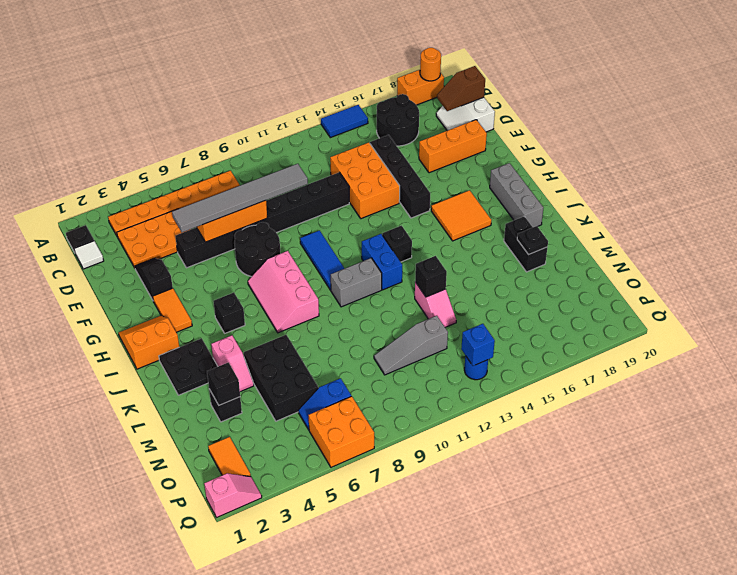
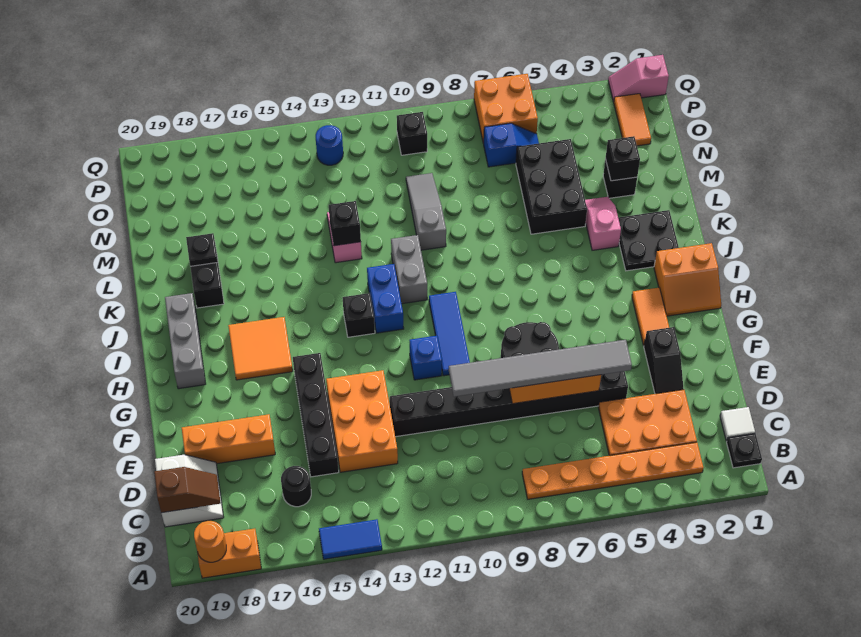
black 2x2 round brick [377,94,419,146] -> black 1x1 round brick [281,466,311,507]
pink 2x3 slope [248,251,319,333] -> none
black 1x1 brick [213,293,245,333] -> black 1x1 brick moved to [397,112,427,155]
grey 1x2 brick [331,258,382,307] -> grey 1x2 brick turned to [391,235,427,304]
grey 1x3 slope [374,316,448,375] -> grey 1x3 slope turned to [406,173,446,250]
blue 1x1 brick [461,324,495,366] -> blue 1x1 brick moved to [410,336,442,380]

